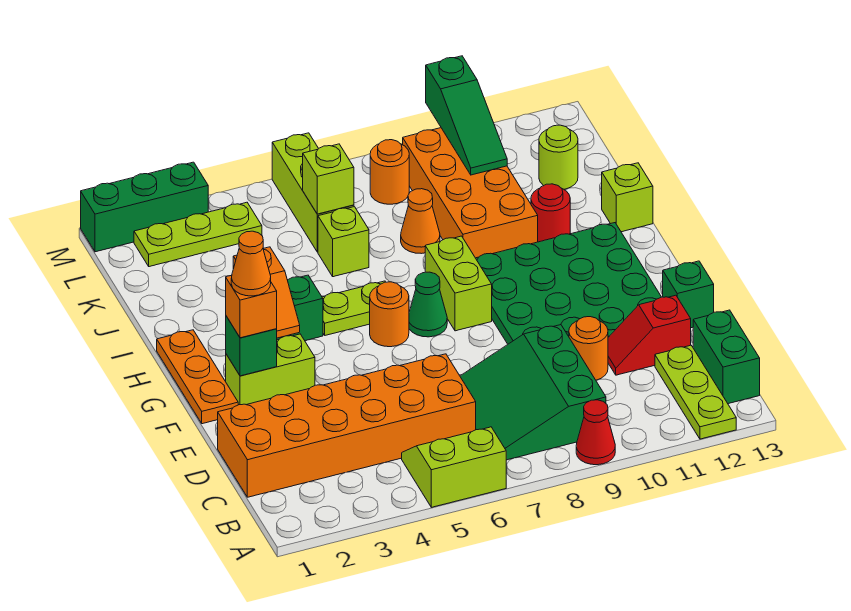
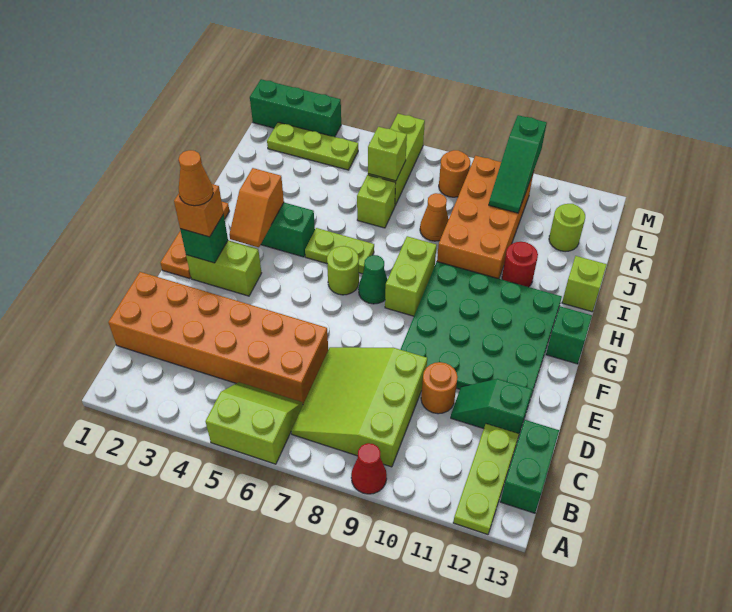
green 3x3 slope [460,325,606,460] -> lime 3x3 slope [291,347,427,467]
red 1x2 slope [608,295,691,375] -> green 1x2 slope [451,379,532,434]
green 1x1 brick [663,261,714,328] -> green 1x1 brick moved to [546,306,592,364]
orange 1x1 round brick [370,282,409,347] -> lime 1x1 round brick [327,246,359,295]

